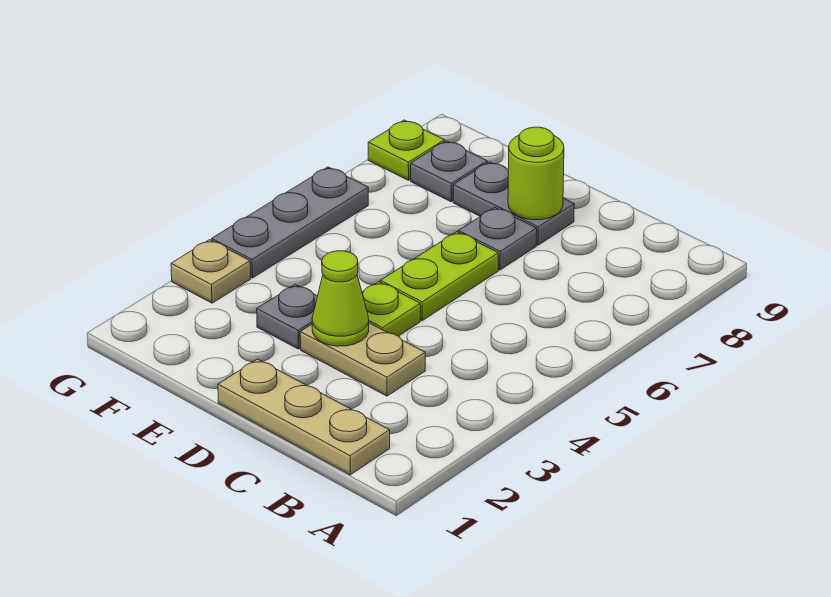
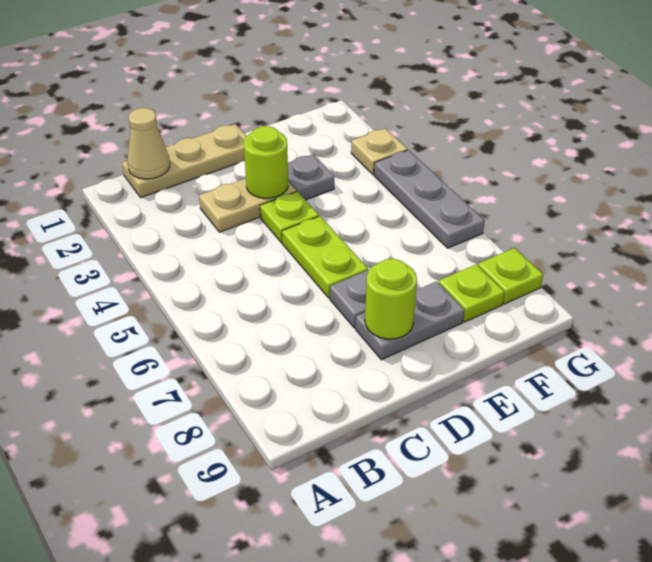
none -> tan 1x1 cone [127,108,170,179]
lime 1x1 cone [312,251,369,346] -> lime 1x1 round brick [244,126,288,198]
grey 1x1 plate [411,141,487,202] -> lime 1x1 plate [439,264,504,322]

